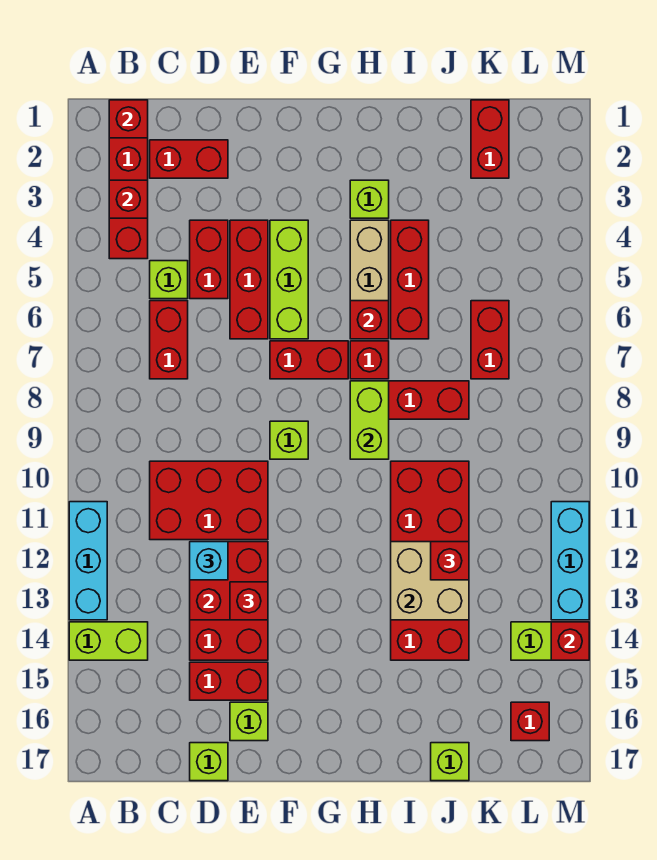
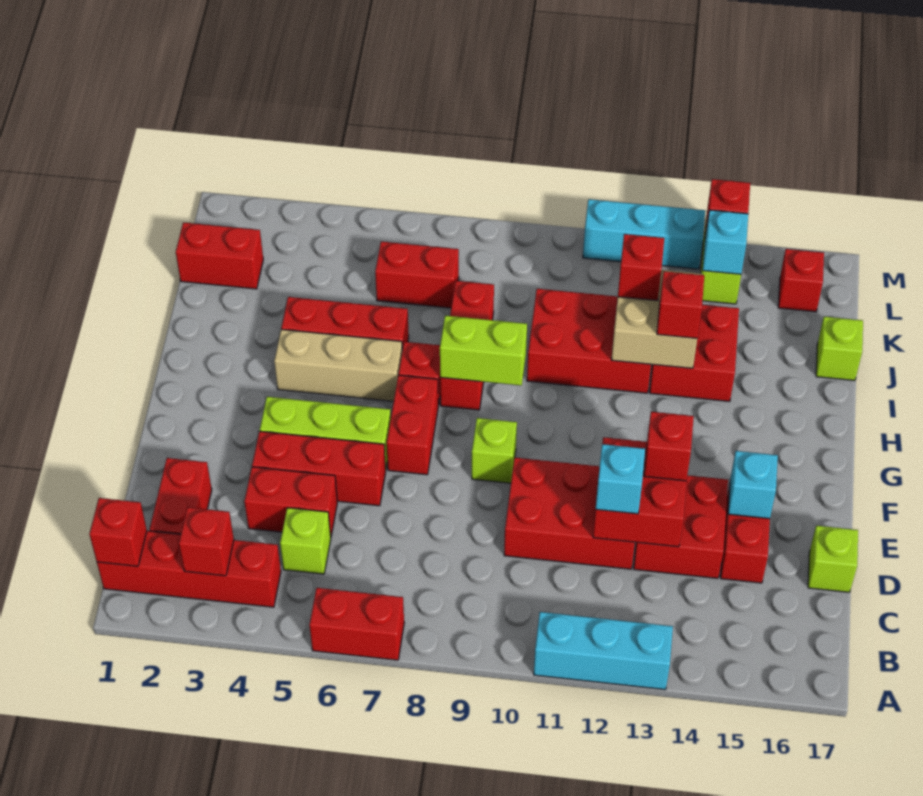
lime 1x2 brick [69,622,148,660] -> none
red 1x2 brick [150,301,188,379] -> red 1x2 brick moved to [309,588,404,660]
red 2x3 brick [150,461,268,540] -> red 2x3 brick turned to [504,458,635,569]
none -> cyan 1x1 brick [728,451,778,519]
lime 1x1 brick [230,702,268,741] -> none
lime 1x1 brick [350,180,389,218] -> none
red 1x1 brick [350,301,389,339] -> red 1x1 brick moved to [657,271,704,338]
none -> cyan 1x1 brick [703,210,748,274]

